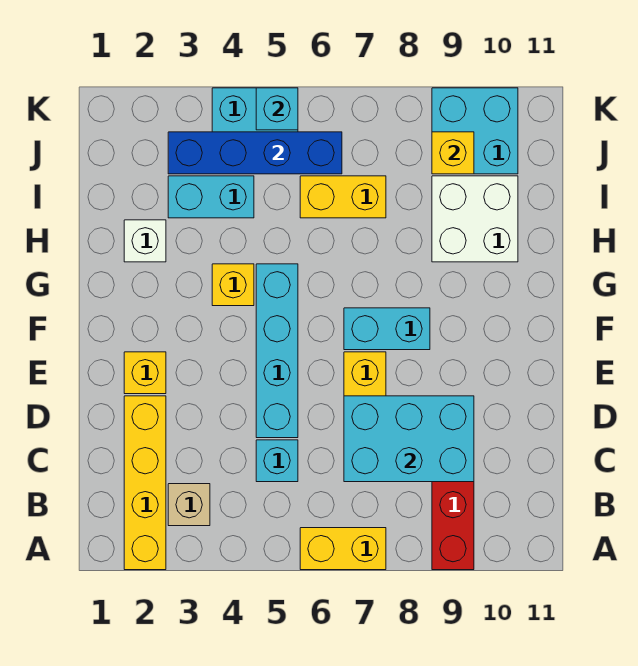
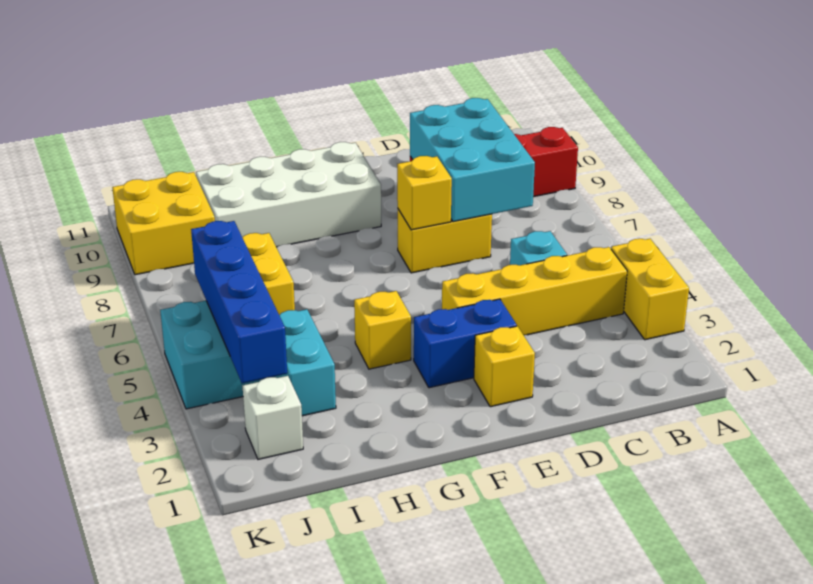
yellow 1x4 brick [124,396,166,570] -> yellow 1x4 brick moved to [442,247,627,335]
yellow 1x2 brick [300,528,386,570] -> yellow 1x2 brick moved to [611,239,689,340]
tan 1x1 brick [168,484,210,526] -> none
cyan 1x4 brick [256,264,298,438] -> none
none -> blue 1x2 brick [414,299,517,388]
cyan 1x2 brick [344,308,430,350] -> none
white 1x1 brick [124,220,166,262] -> white 1x1 brick moved to [243,376,303,459]
white 2x2 brick [432,176,518,262] -> white 2x4 brick [196,142,381,247]
cyan 2x2 brick [432,88,518,174] -> yellow 2x2 brick [112,172,215,275]
yellow 1x1 brick [432,132,474,174] -> yellow 1x1 brick moved to [397,156,452,230]
cyan 1x1 brick [256,88,298,130] -> none

